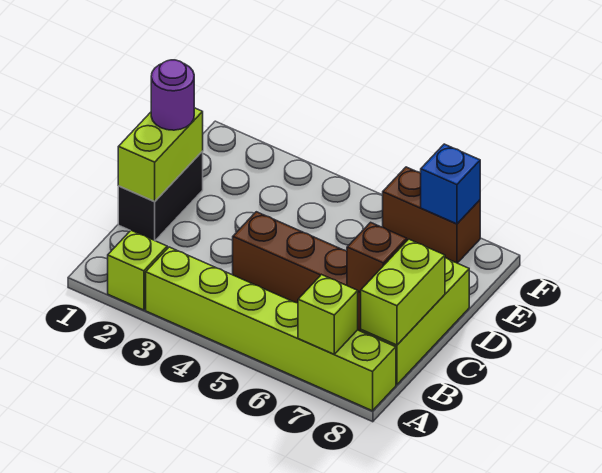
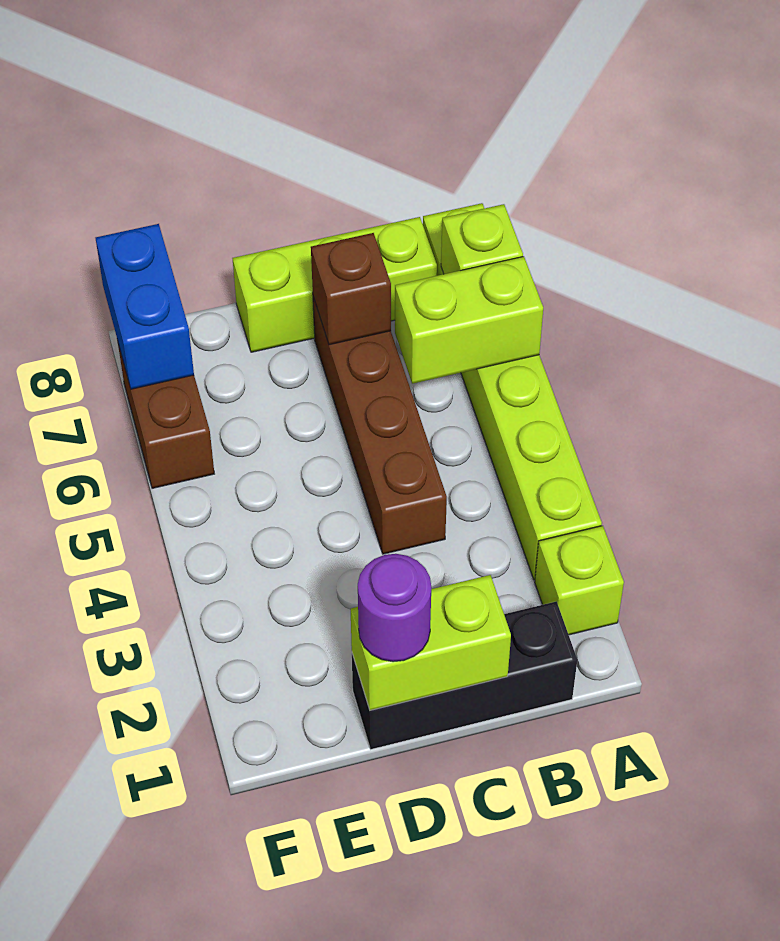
lime 1x2 brick [360,239,445,345] -> lime 1x2 brick moved to [395,257,543,384]
black 1x2 brick [118,151,203,241] -> black 1x3 brick [352,601,577,749]
blue 1x1 brick [421,144,480,224] -> blue 1x2 brick [96,224,194,389]

